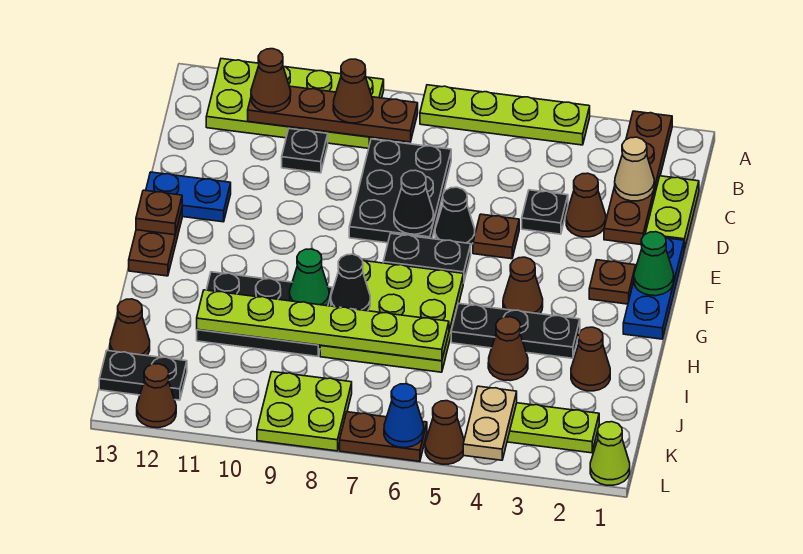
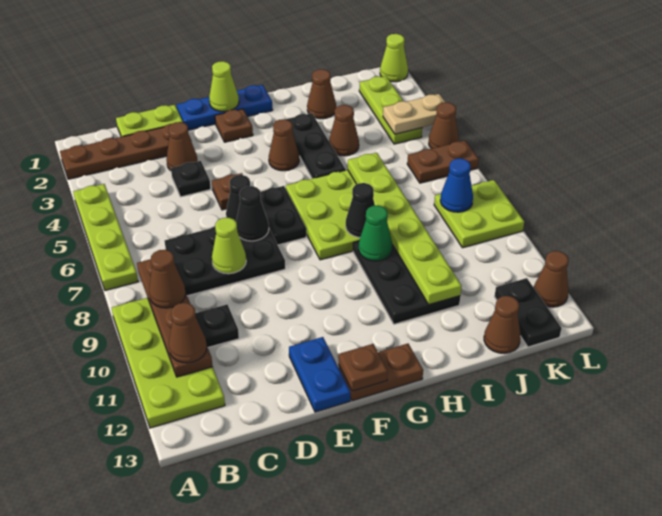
tan 1x1 cone [615,137,654,201] -> none
none -> lime 1x1 cone [212,218,246,274]
green 1x1 cone [634,232,674,296] -> lime 1x1 cone [209,61,239,111]
brown 1x2 plate [340,412,427,462] -> brown 1x2 plate turned to [407,141,479,183]
blue 1x1 cone [384,384,424,448] -> blue 1x1 cone moved to [440,158,473,212]

